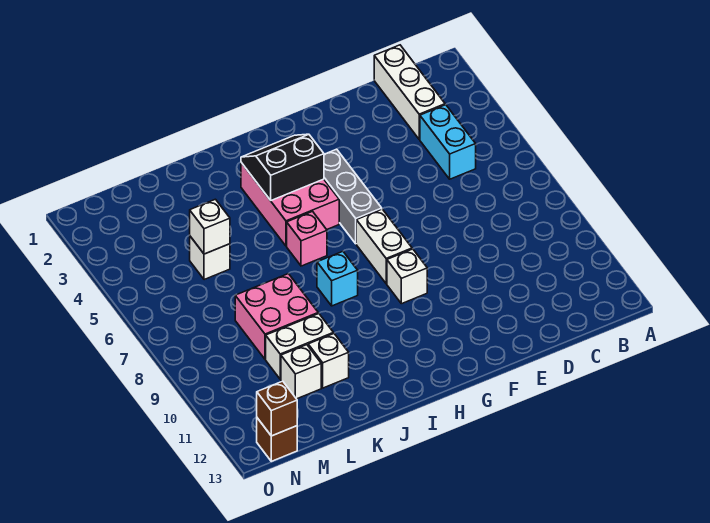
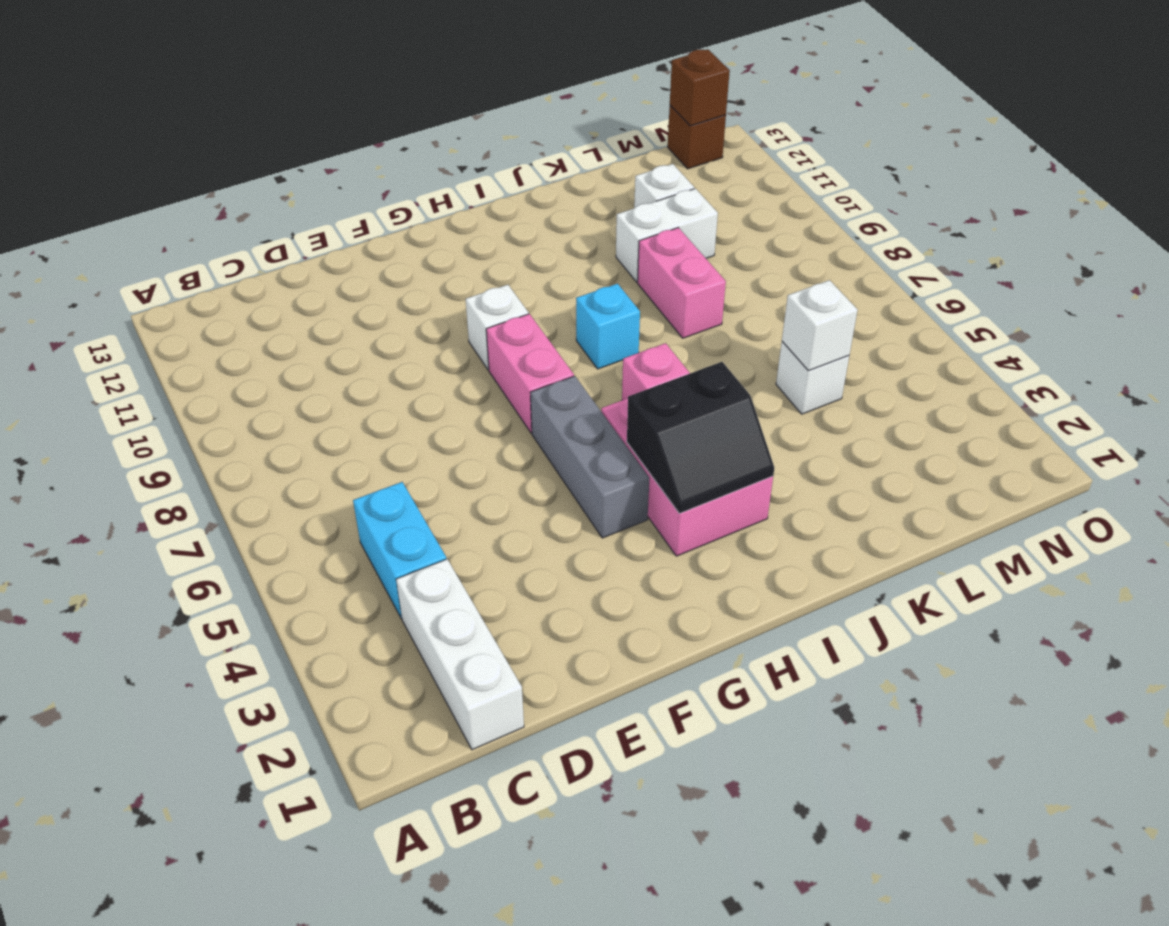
white 1x2 brick [356,209,412,284] -> pink 1x2 brick [486,314,574,433]
pink 2x2 brick [235,274,318,359] -> pink 1x2 brick [638,228,726,338]
white 1x1 brick [308,334,349,388] -> none

